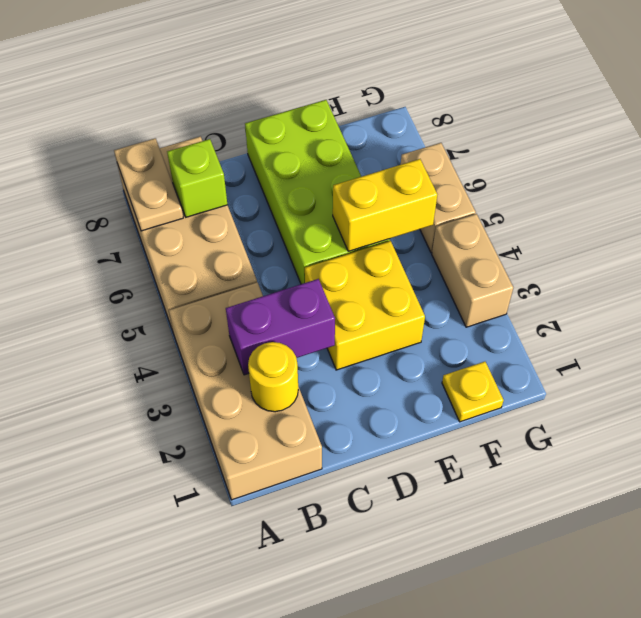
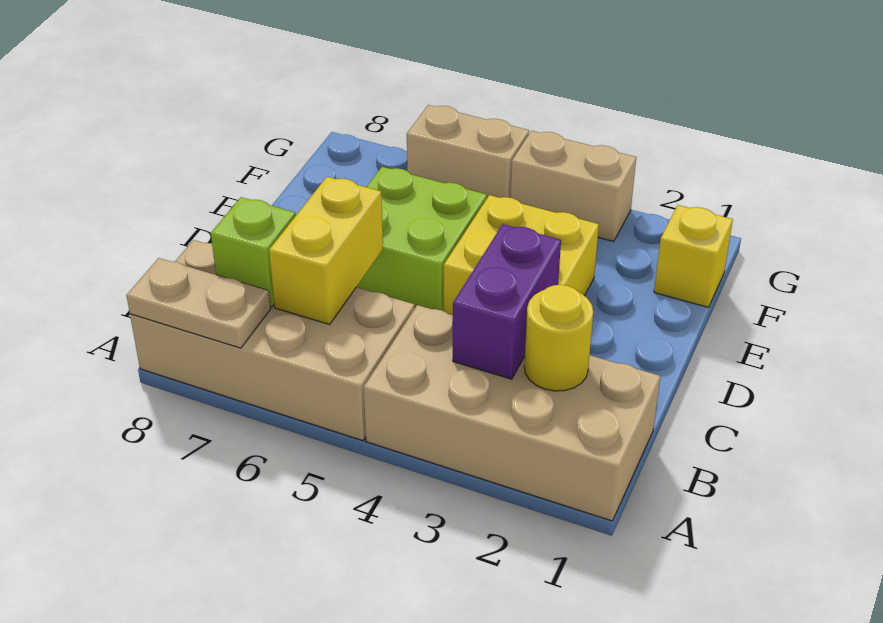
lime 2x4 brick [245,100,390,284] -> lime 2x2 brick [357,167,487,311]
yellow 1x2 brick [333,159,437,251] -> yellow 1x2 brick moved to [269,177,383,324]
yellow 1x1 plate [442,362,504,422] -> yellow 1x1 brick [654,205,733,307]

